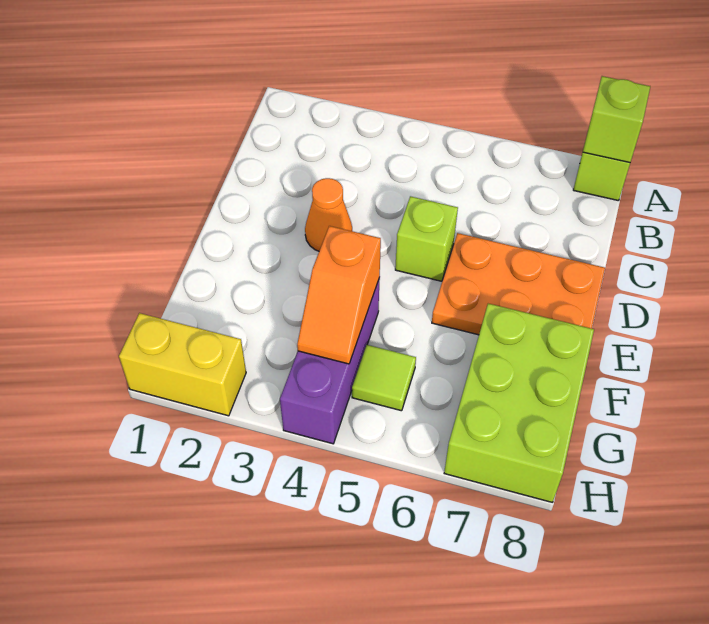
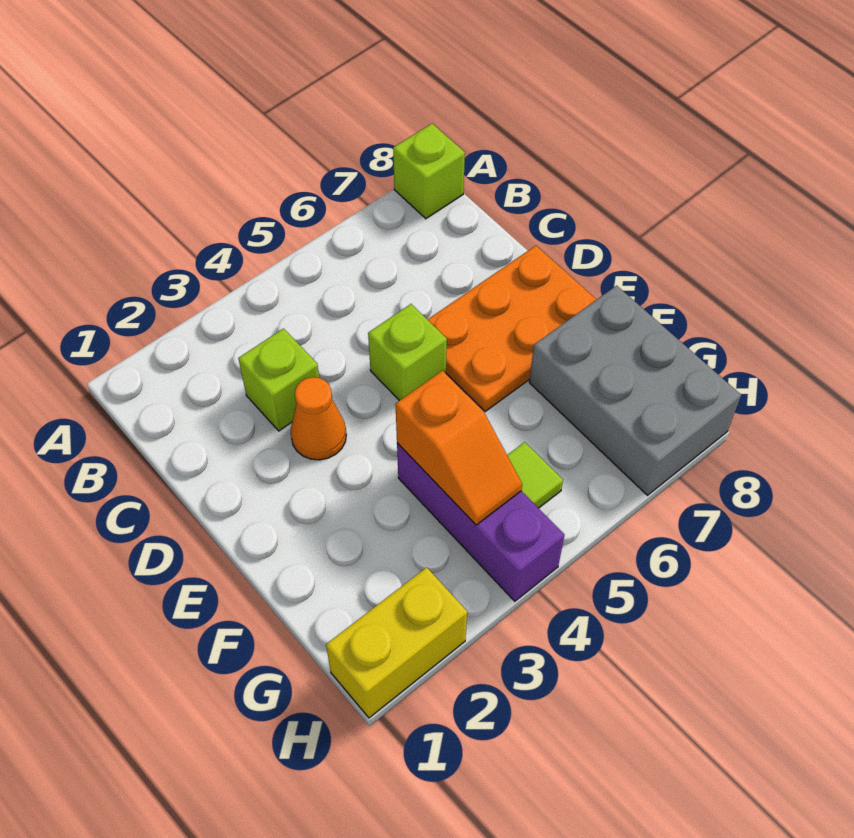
lime 1x1 brick [583,76,650,162] -> lime 1x1 brick moved to [238,328,319,431]
lime 2x3 brick [444,304,594,502] -> grey 2x3 brick [529,286,741,495]

